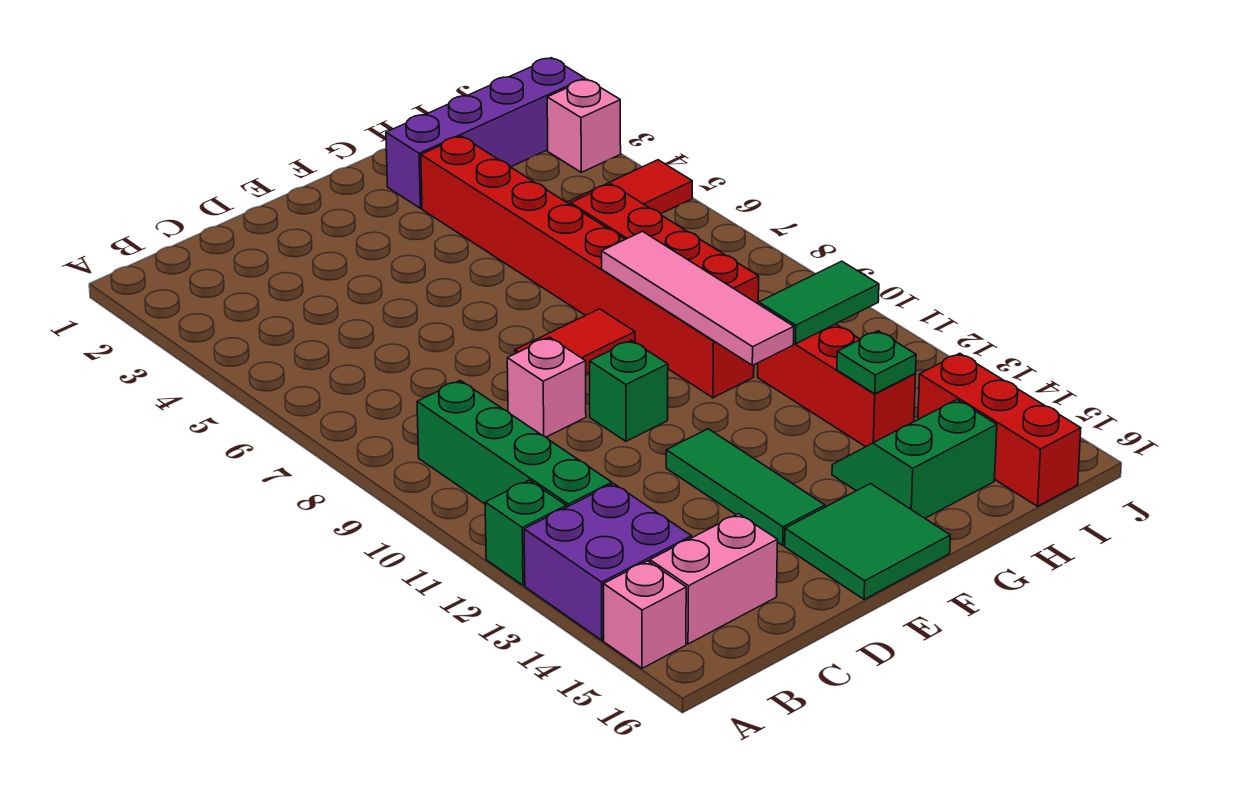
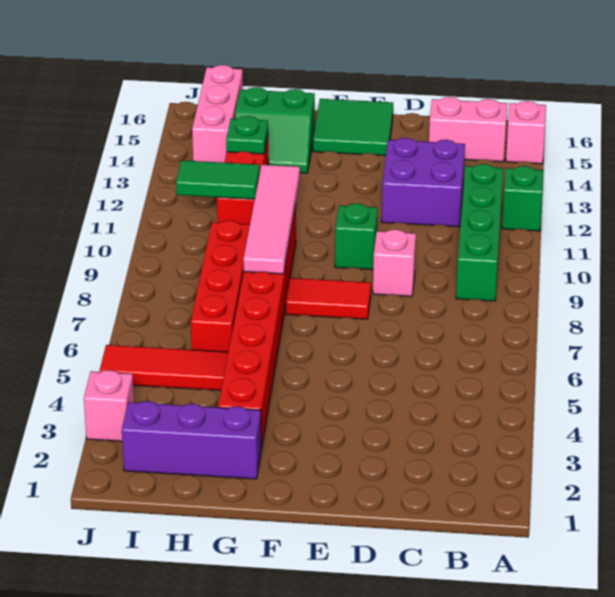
purple 2x2 brick [524,484,692,640] -> purple 2x2 brick moved to [382,138,465,227]
green 1x3 tile [666,429,825,545] -> none
purple 1x4 brick [386,58,585,208] -> purple 1x3 brick [122,401,261,479]
red 1x3 brick [918,353,1081,506] -> pink 1x3 brick [192,65,243,163]

